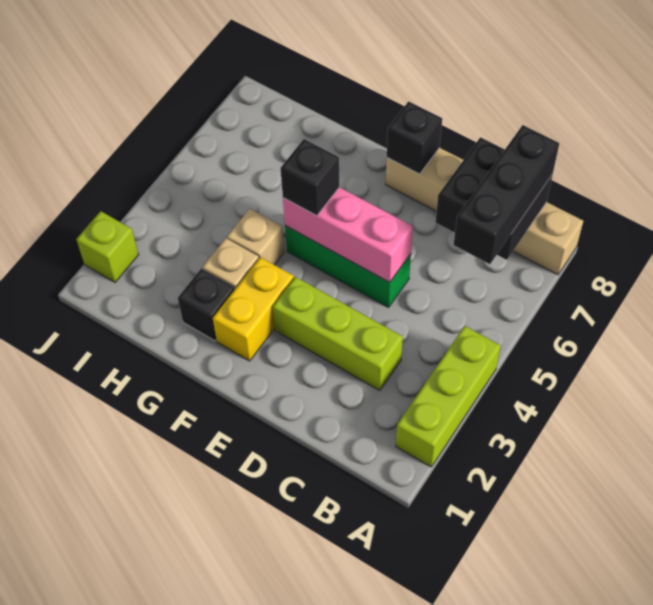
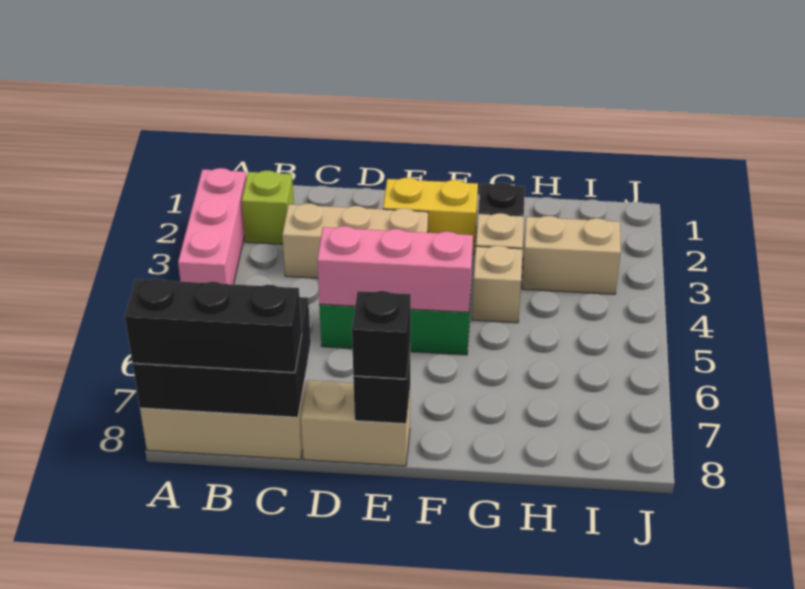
lime 1x3 brick [396,326,501,467] -> pink 1x3 brick [178,168,246,284]
black 1x3 brick [454,125,559,264] -> black 1x3 brick turned to [125,279,302,373]
black 2x2 brick [436,137,553,260] -> black 2x3 brick [133,297,311,417]
lime 1x3 brick [273,277,403,391] -> tan 1x3 brick [282,203,428,278]
yellow 1x2 brick [213,257,294,361] -> yellow 1x2 brick turned to [383,178,478,254]
black 1x1 brick [280,139,339,216] -> black 1x1 brick moved to [352,291,411,379]
none -> tan 1x2 brick [522,216,621,294]
lime 1x1 brick [76,211,139,282] -> lime 1x1 brick moved to [242,171,294,244]

